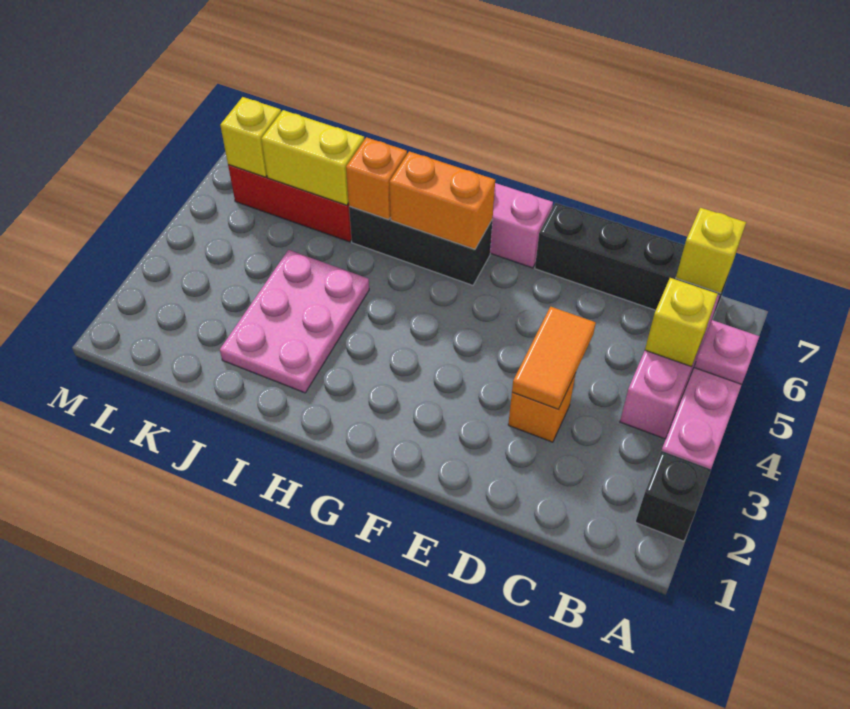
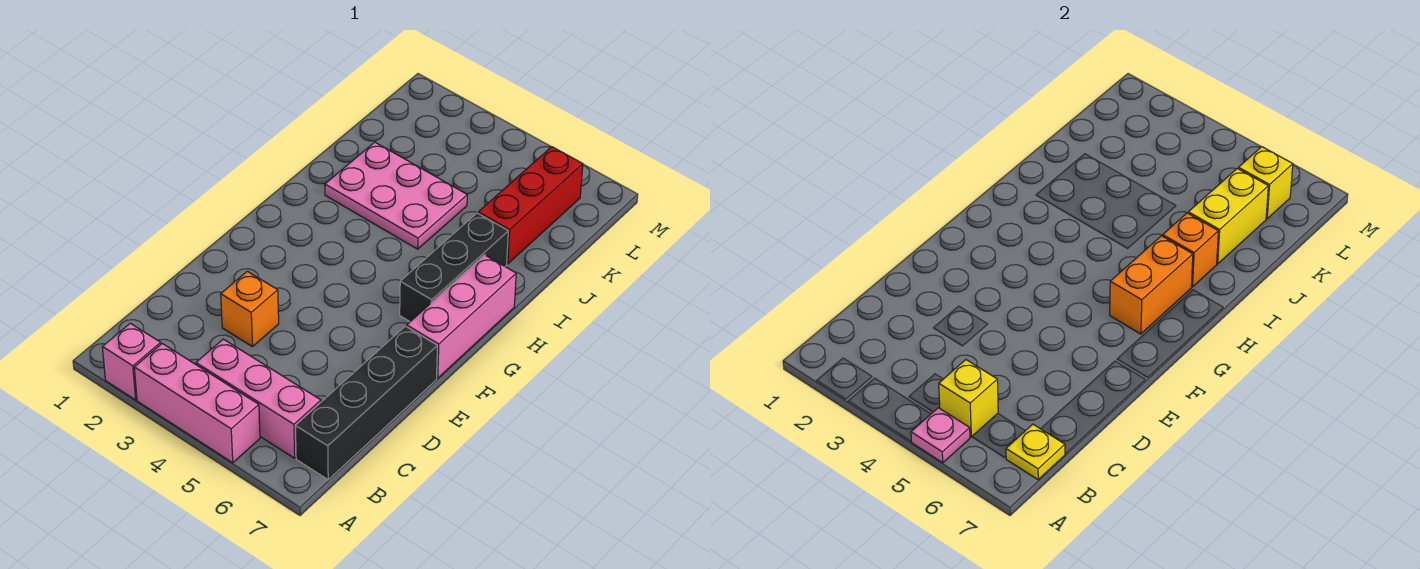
black 1x1 brick [636,451,711,541] -> pink 1x1 brick [102,323,161,400]
yellow 1x1 brick [676,208,746,293] -> yellow 1x1 plate [1006,424,1065,480]
orange 1x2 tile [512,307,596,409] -> none

